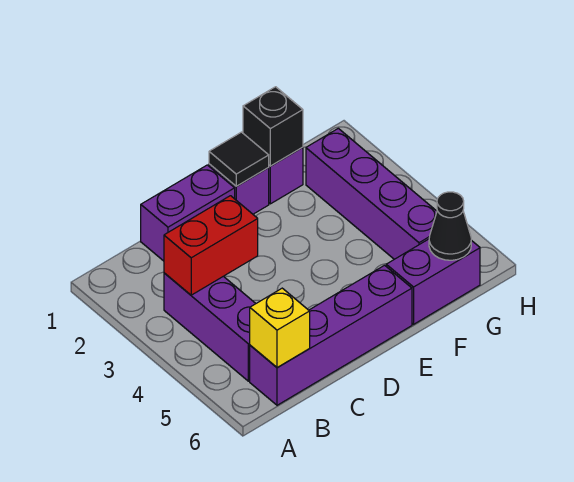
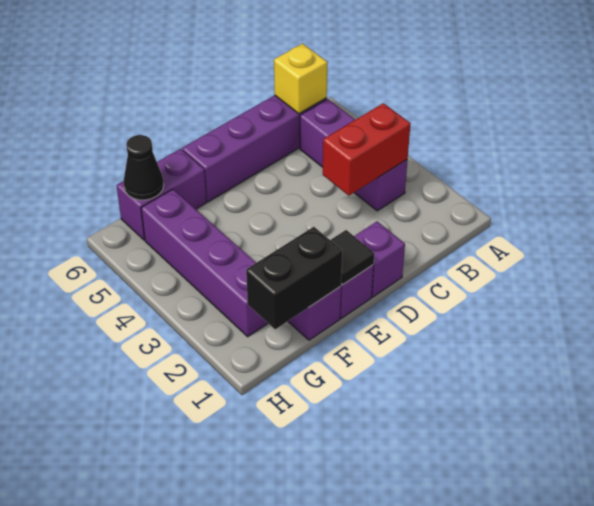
purple 1x2 brick [141,165,235,261] -> purple 1x1 brick [354,221,405,297]
black 1x1 brick [243,87,303,166] -> black 1x2 brick [246,227,342,329]

